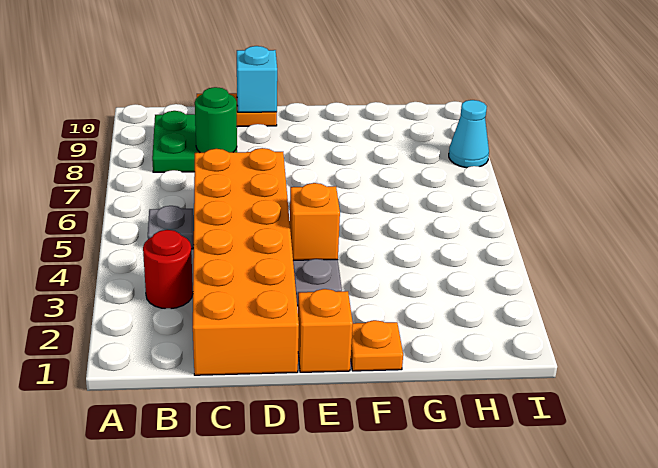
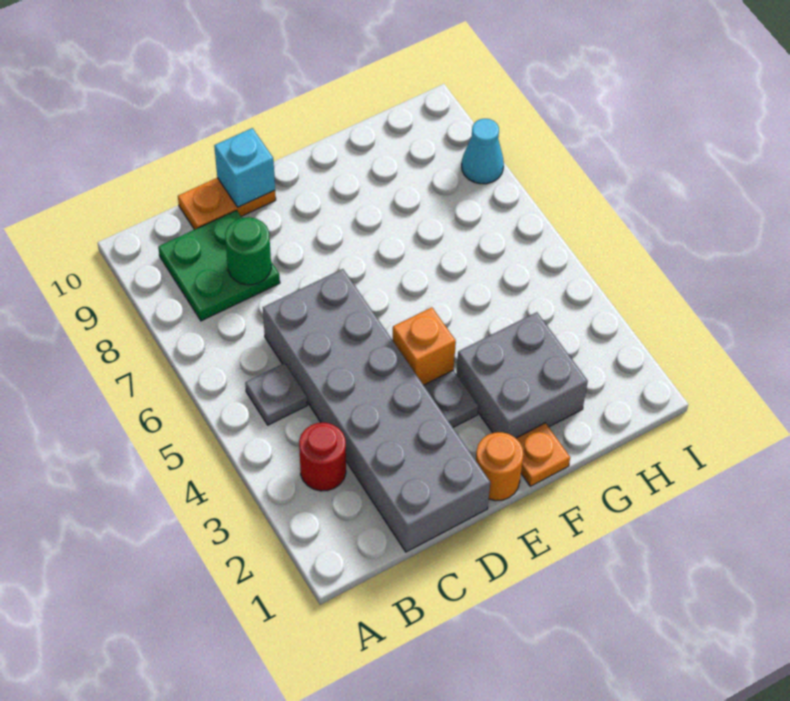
orange 2x6 brick [193,148,299,375] -> grey 2x6 brick [263,269,490,552]
orange 1x1 brick [298,289,353,372] -> orange 1x1 round brick [476,432,523,501]
none -> grey 2x2 brick [456,312,588,438]

